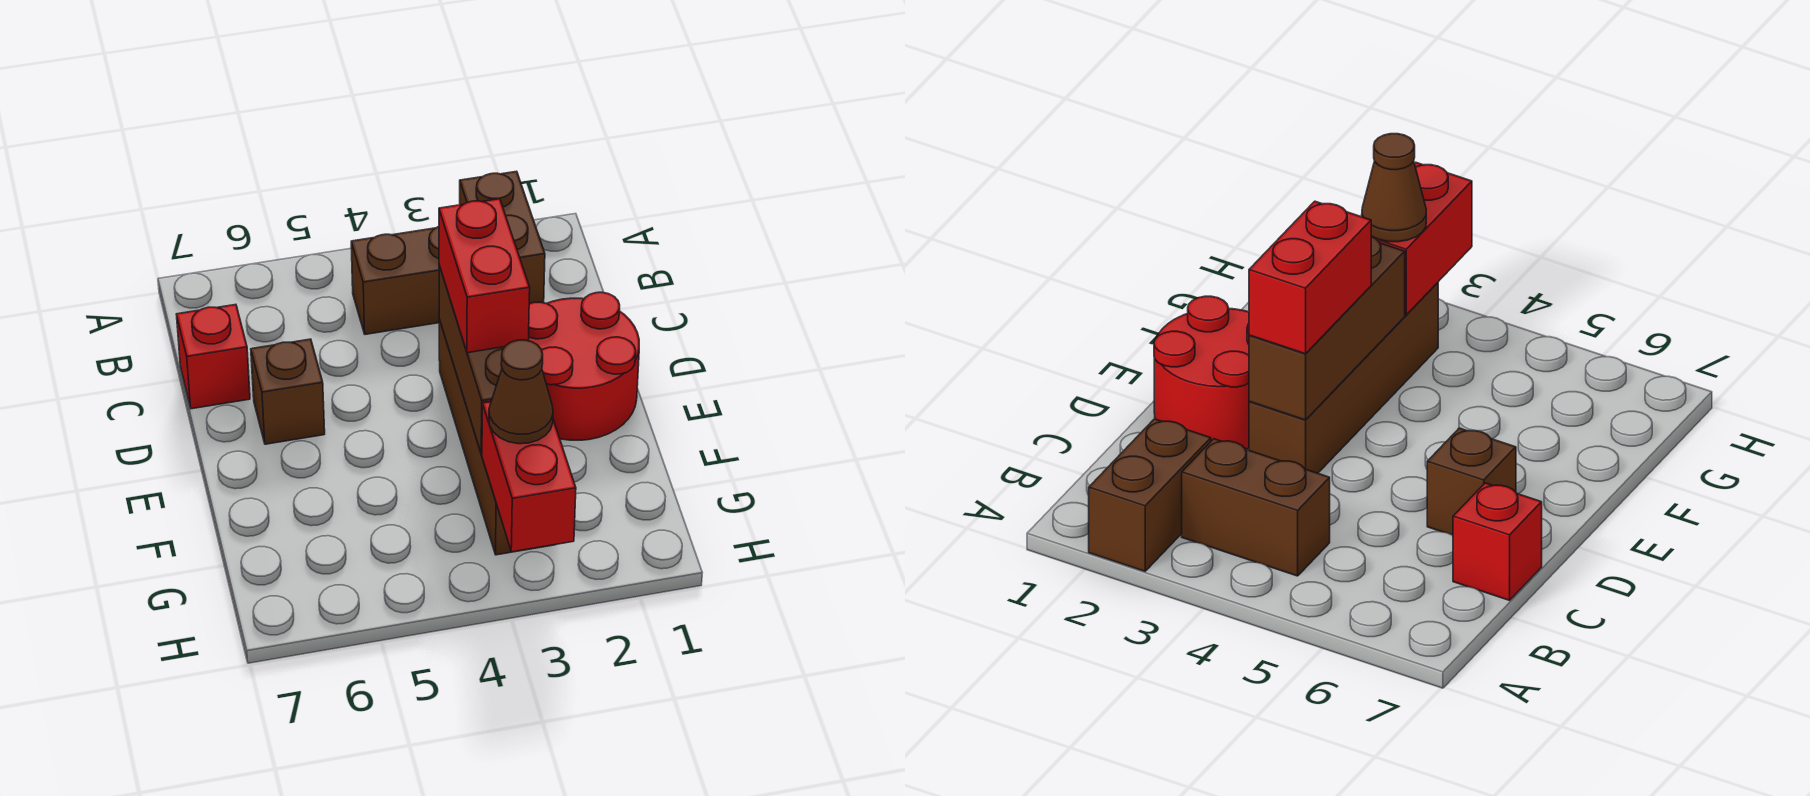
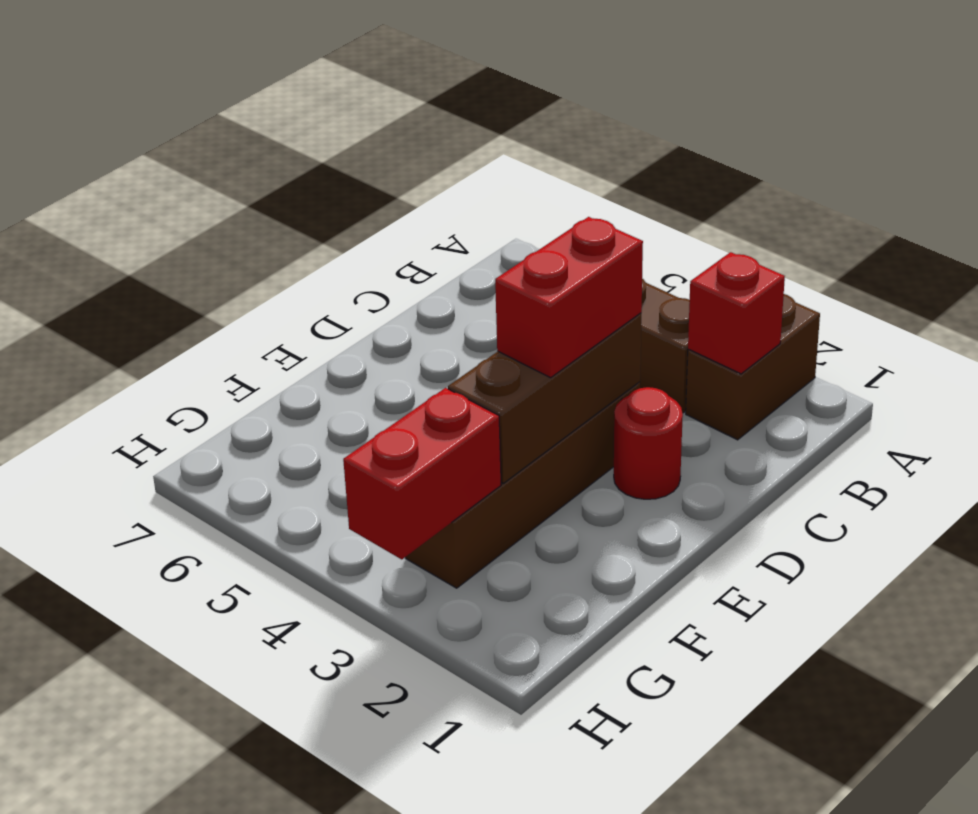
red 1x1 brick [176,305,250,409] -> red 1x1 brick moved to [688,252,785,374]
red 2x2 round brick [528,292,639,440] -> red 1x1 round brick [614,387,683,499]
brown 1x1 brick [251,339,325,444] -> none
brown 1x1 cone [489,340,553,444] -> none

